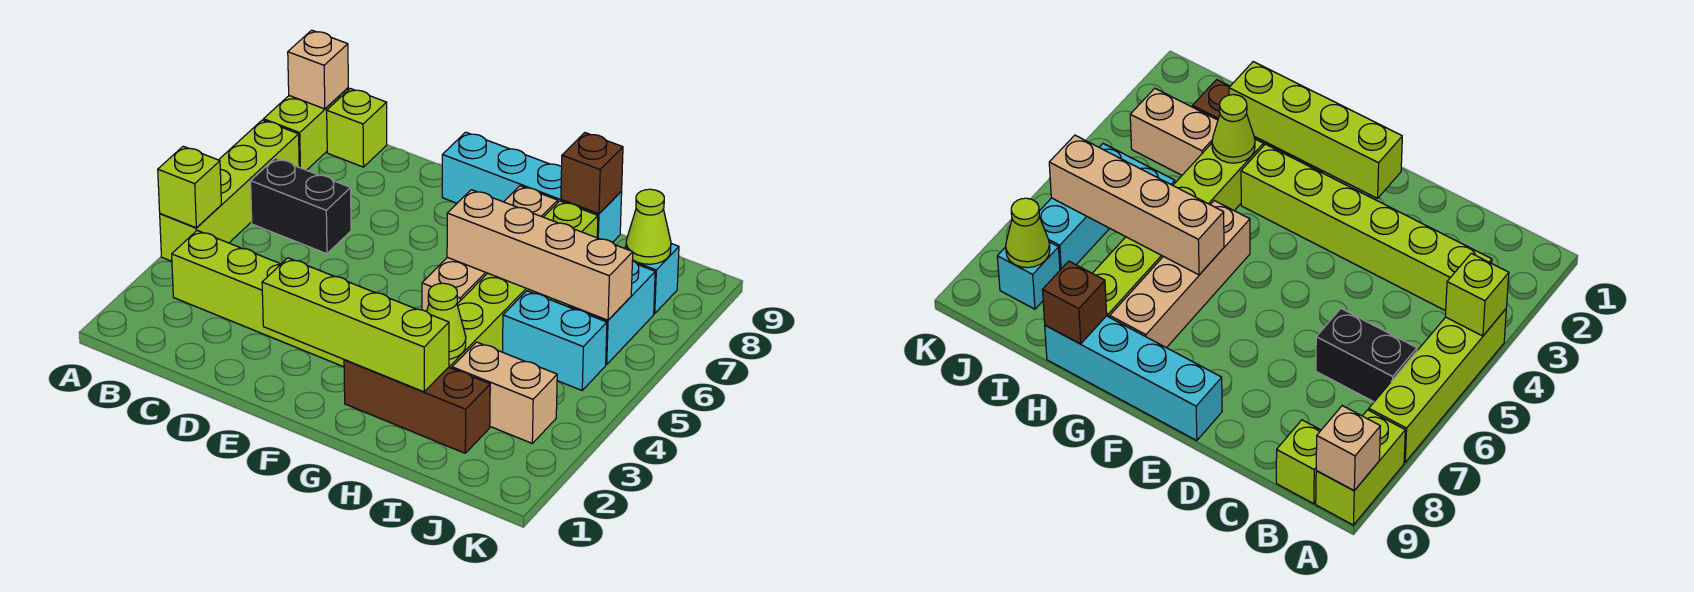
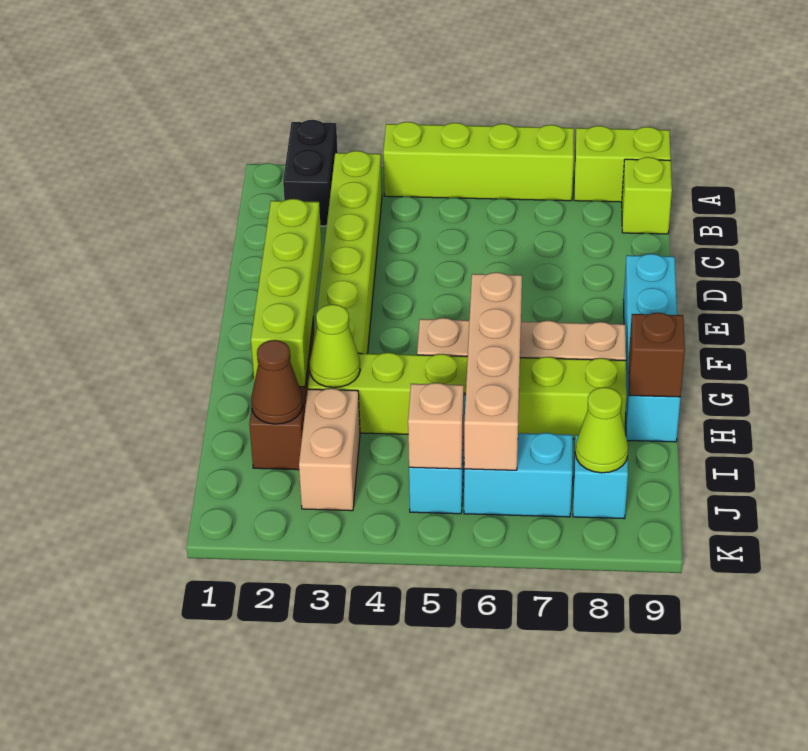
lime 1x1 brick [158,146,221,228] -> none
tan 1x1 brick [288,30,348,109] -> tan 1x1 brick moved to [408,383,464,469]
black 1x2 brick [251,158,351,254] -> black 1x2 brick moved to [283,120,338,226]
none -> brown 1x1 cone [251,340,303,424]

